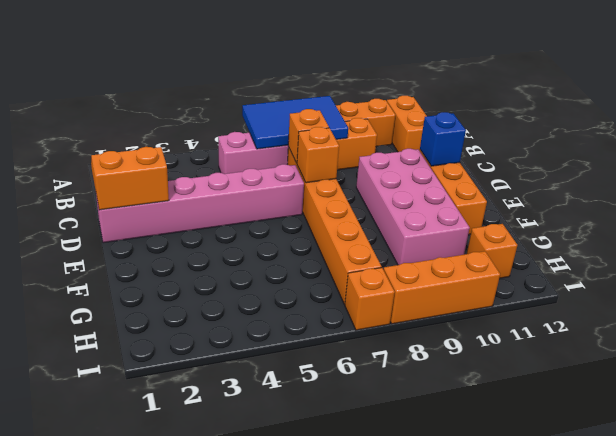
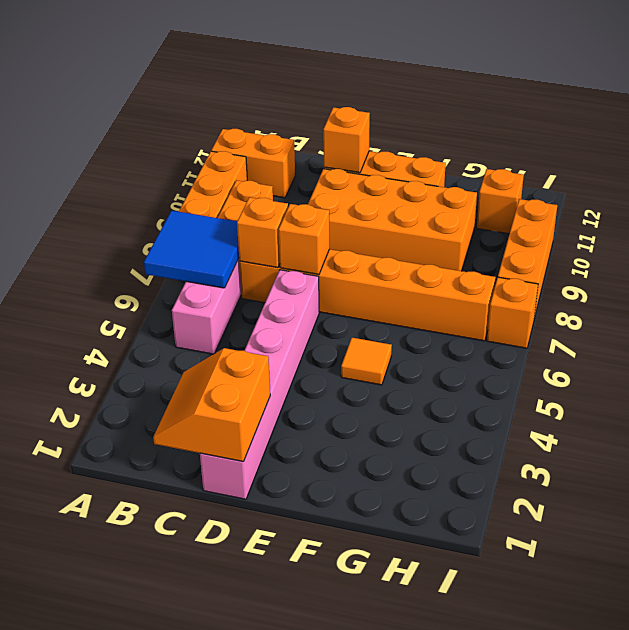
blue 2x3 tile [242,96,348,149] -> blue 2x2 tile [144,211,239,288]
pink 2x4 brick [356,149,470,265] -> orange 2x4 brick [308,169,477,271]
blue 1x1 brick [420,112,466,166] -> orange 1x1 brick [323,107,370,173]
none -> orange 1x1 tile [341,338,392,385]

